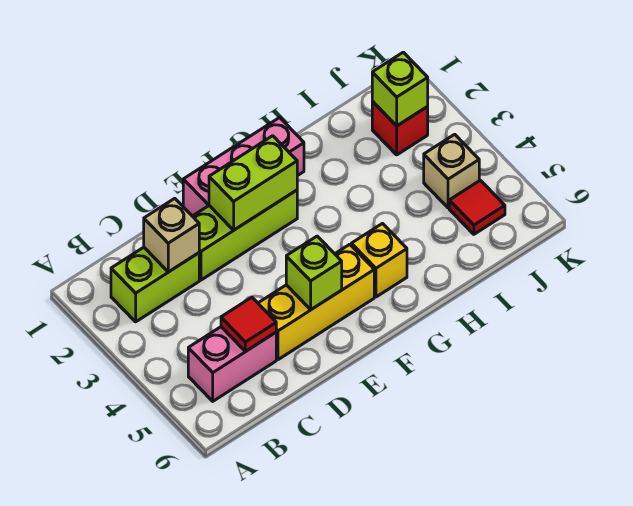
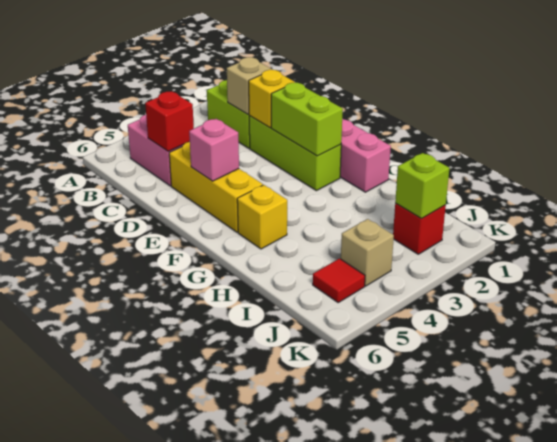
red 1x1 tile [221,297,276,351] -> red 1x1 brick [145,92,194,152]
none -> yellow 1x1 brick [249,70,295,128]
lime 1x1 brick [286,236,342,309] -> pink 1x1 brick [189,119,239,181]

